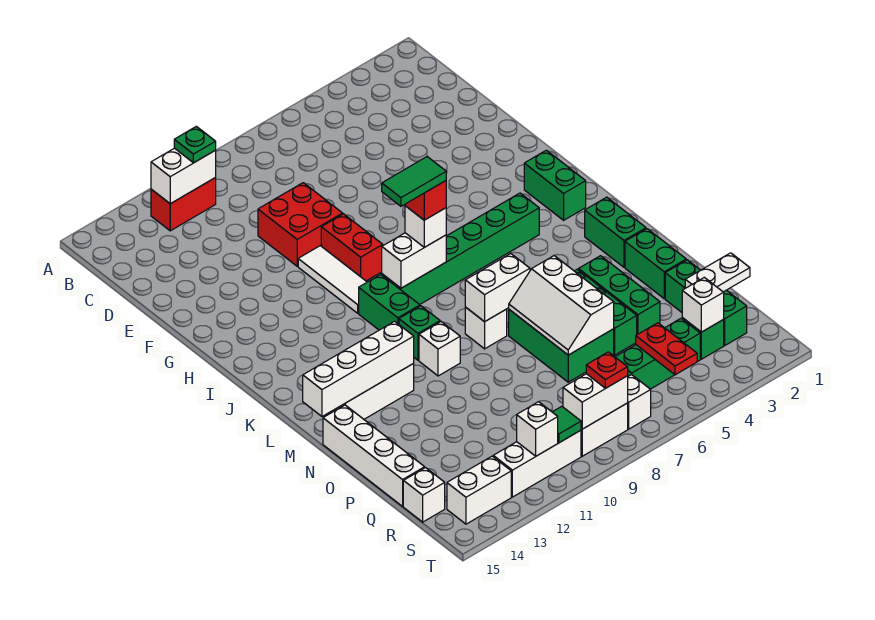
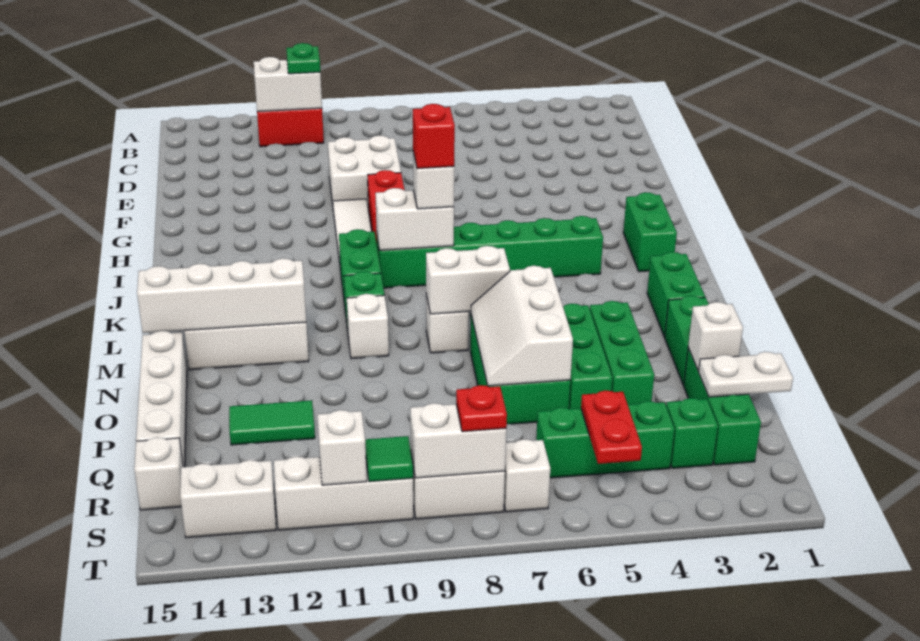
red 2x2 brick [258,183,343,266] -> white 2x2 brick [328,135,401,210]
green 1x2 tile [382,157,446,206] -> green 1x2 tile moved to [229,400,315,445]
white 1x1 brick [682,277,724,332] -> white 1x1 brick moved to [688,302,743,371]

